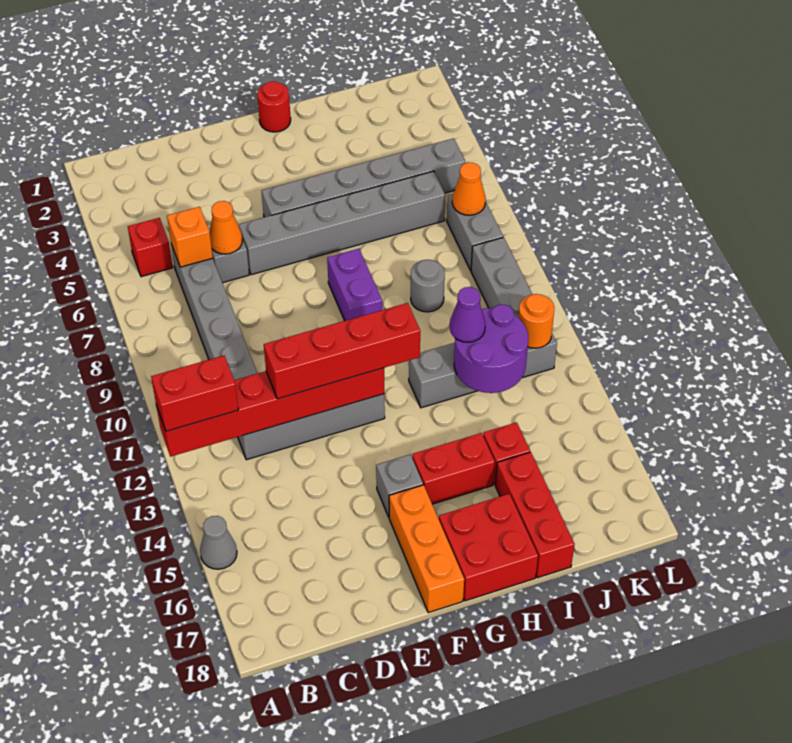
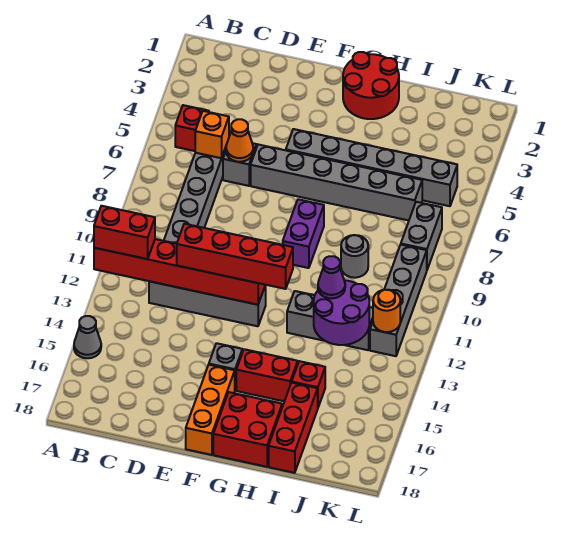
red 1x1 round brick [257,81,291,132] -> red 2x2 round brick [343,52,399,119]
orange 1x1 cone [452,163,486,215] -> none

